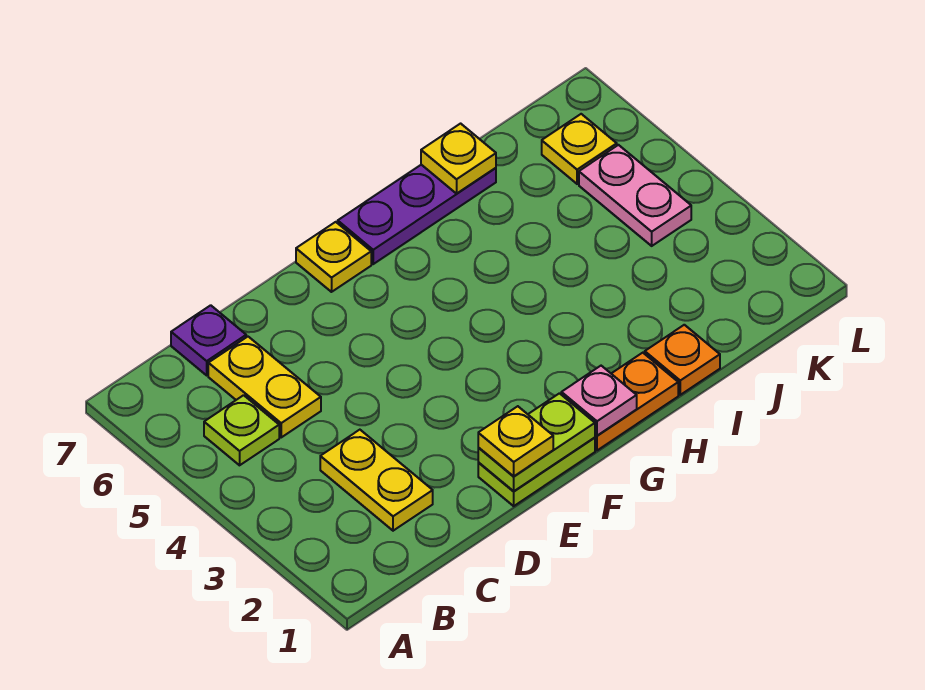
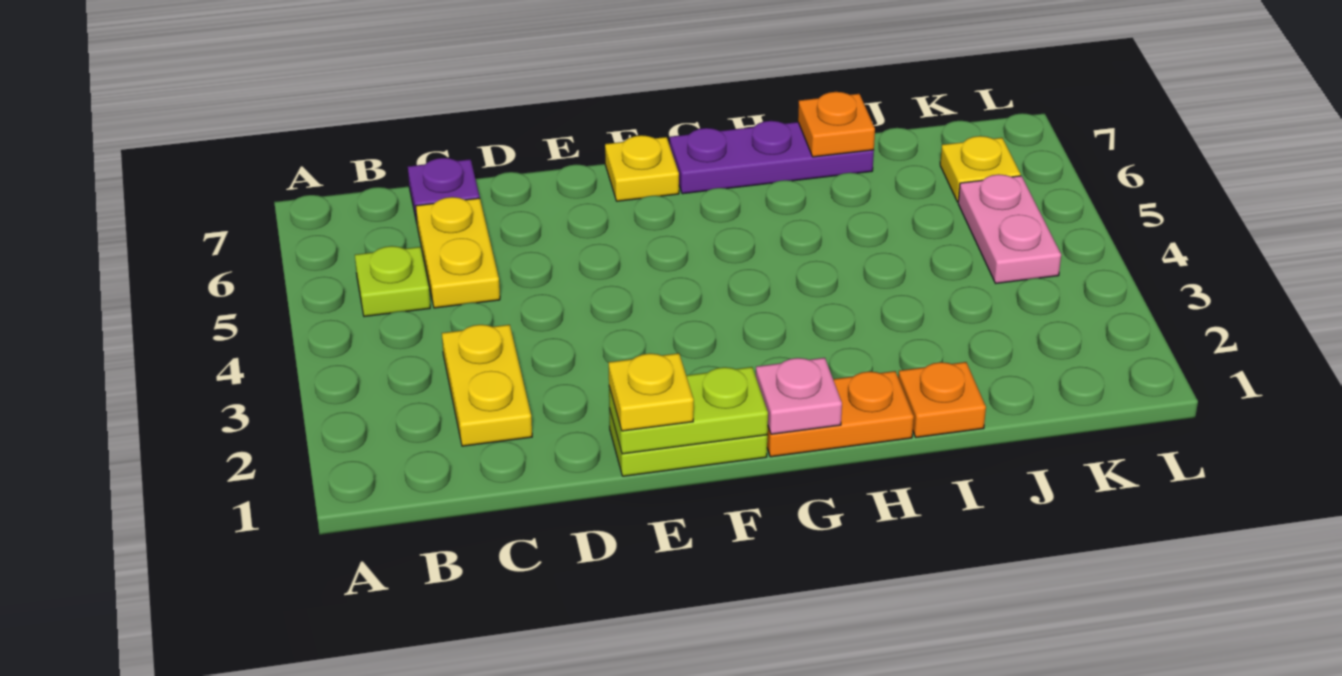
yellow 1x1 plate [421,124,496,194] -> orange 1x1 plate [798,92,875,157]

